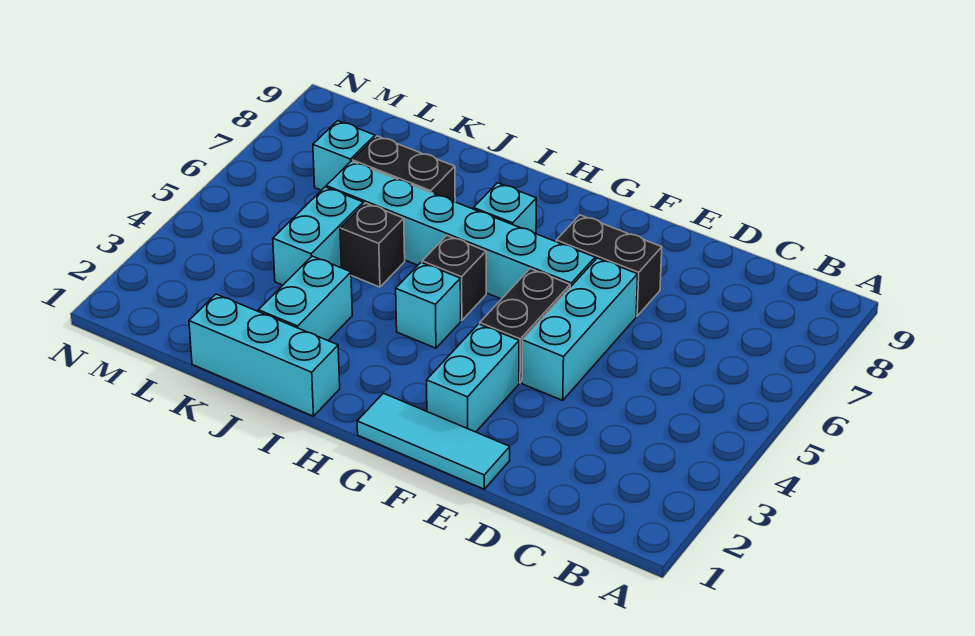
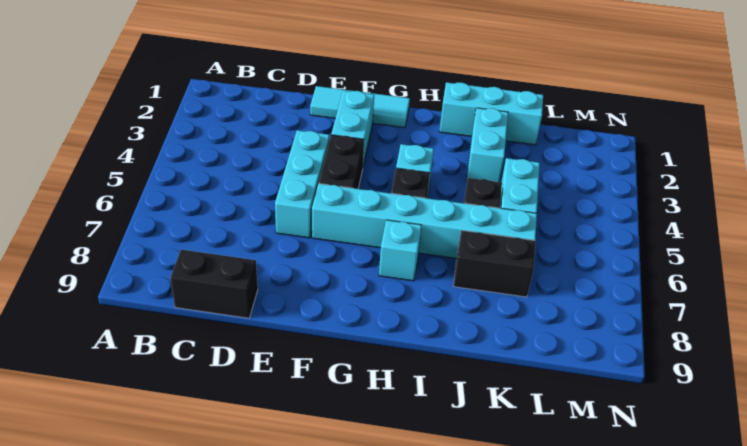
black 1x2 brick [556,215,662,316] -> black 1x2 brick moved to [170,250,258,318]
cyan 1x1 brick [313,121,375,190] -> none

